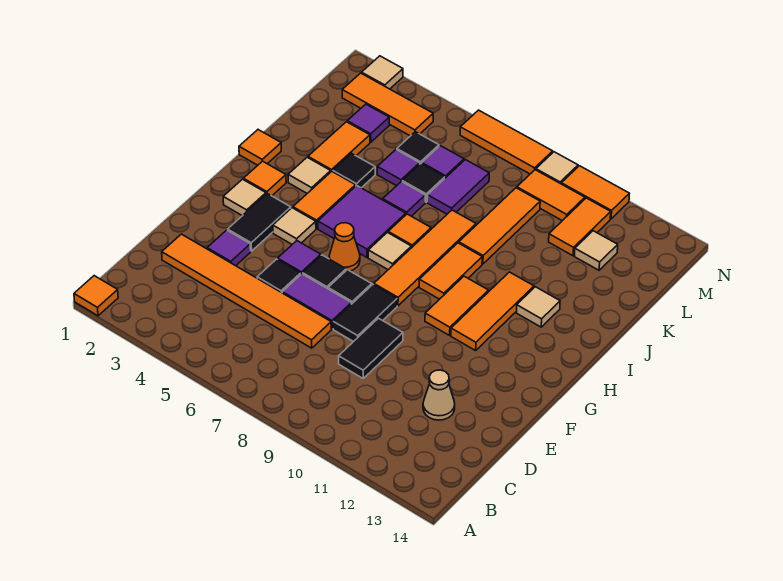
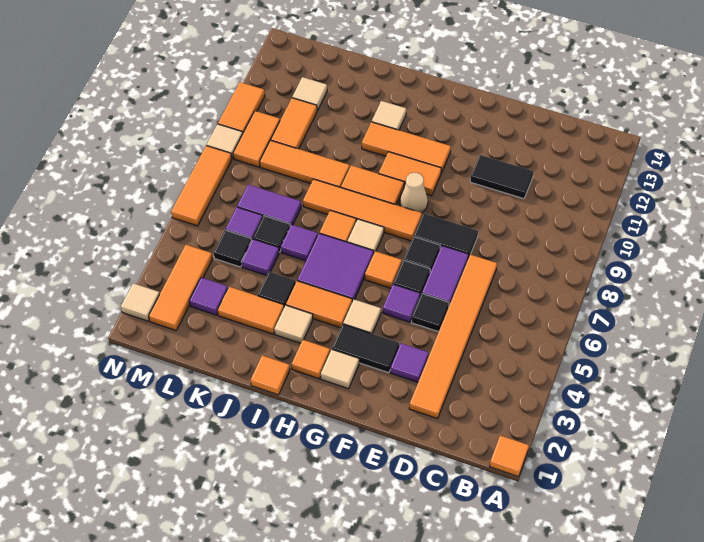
black 1x2 tile [339,318,403,378] -> black 1x2 tile moved to [470,155,534,199]
tan 1x1 cone [423,370,455,420] -> tan 1x1 cone moved to [400,173,428,213]
orange 1x1 cone [329,223,360,271] -> orange 1x1 tile [365,251,402,288]
orange 1x2 tile [549,198,611,256] -> orange 1x2 tile turned to [271,98,317,149]

